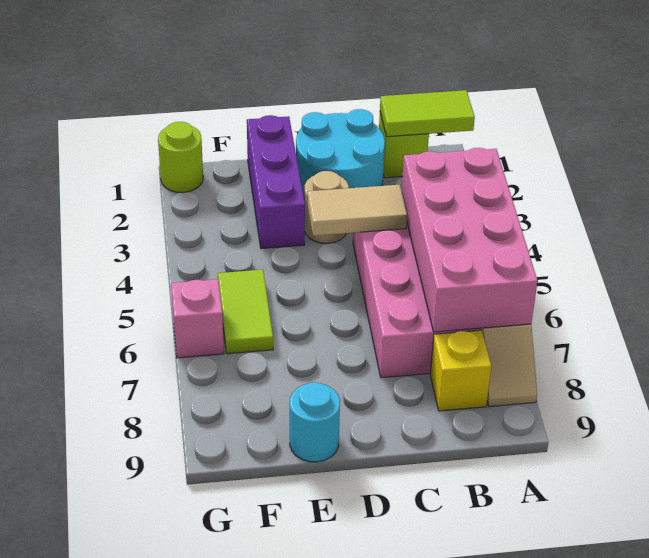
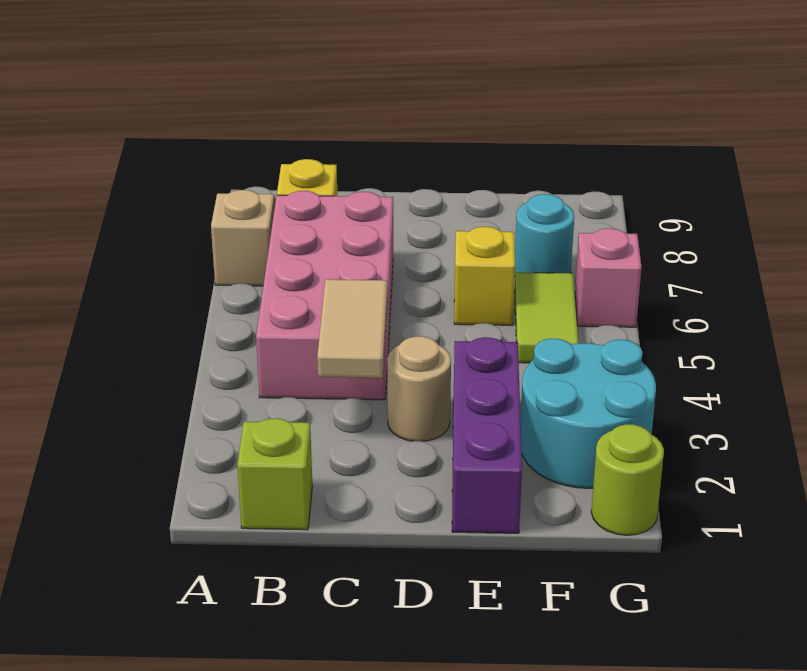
lime 1x2 tile [380,90,475,137] -> none
pink 2x4 brick [402,148,538,332] -> none
cyan 2x2 round brick [296,109,385,196] -> cyan 2x2 round brick moved to [521,339,656,488]
tan 1x2 tile [308,185,407,236] -> tan 1x2 tile turned to [317,279,387,378]
none -> yellow 1x1 brick [454,227,515,325]
cyan 1x1 round brick [290,382,340,462] -> cyan 1x1 round brick moved to [515,194,574,274]

